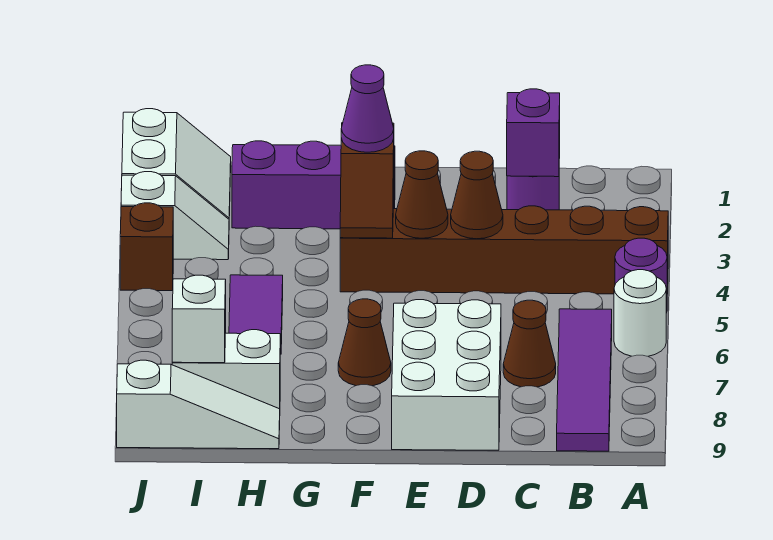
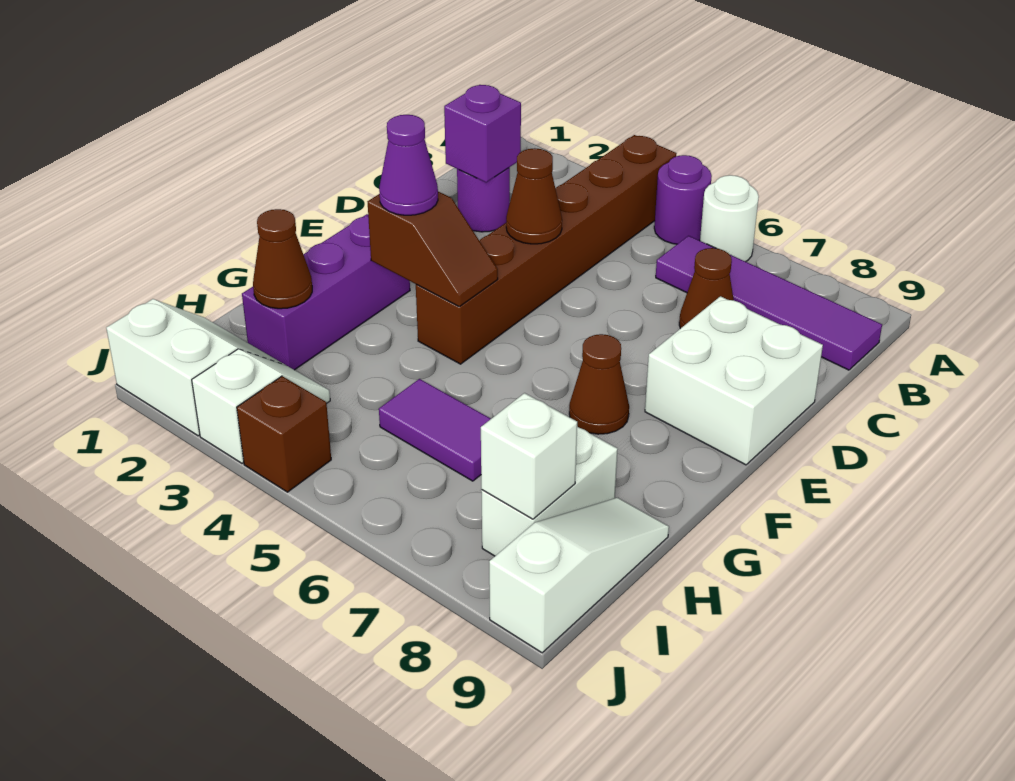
white 2x3 brick [392,300,501,450] -> white 2x2 brick [645,296,823,465]
brown 1x1 cone [396,151,448,238] -> brown 1x1 cone moved to [253,209,312,309]

